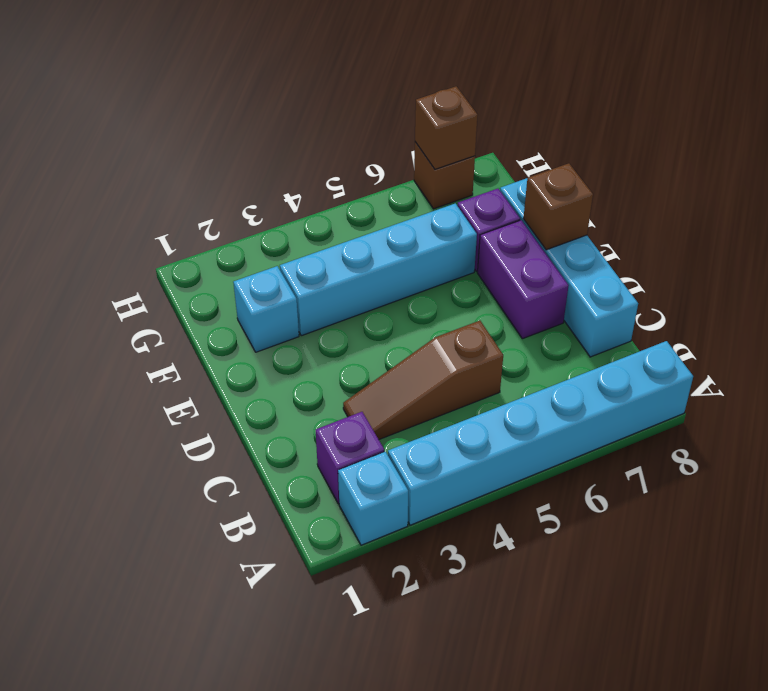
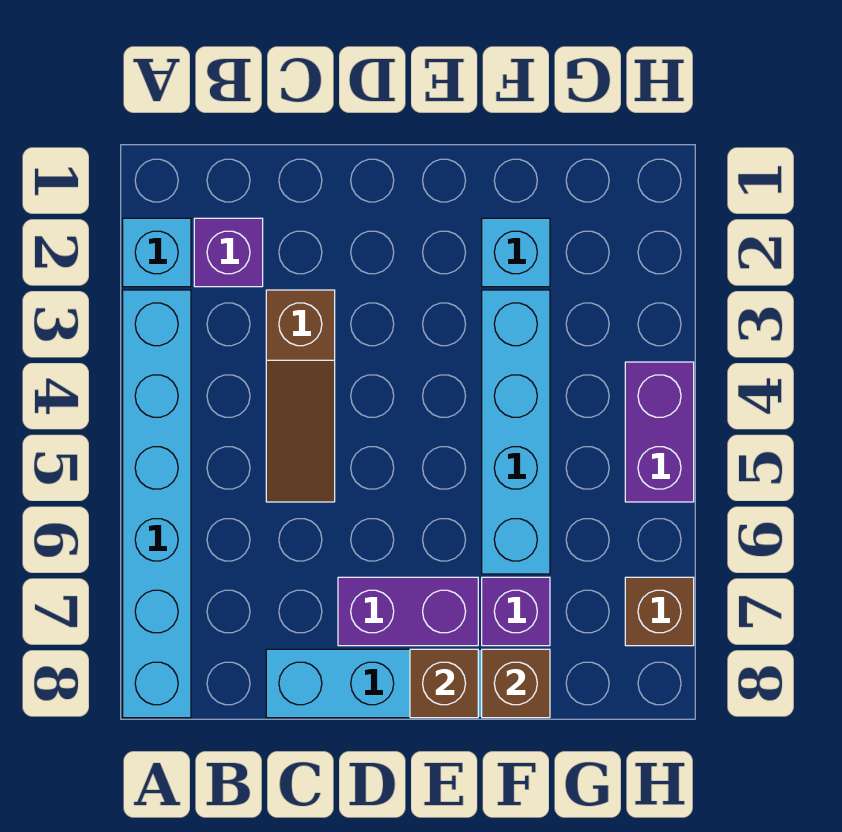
brown 1x3 slope [343,321,503,439] -> brown 1x3 slope turned to [266,290,335,502]
none -> purple 1x2 brick [625,362,694,502]
brown 1x1 brick [415,86,478,169] -> brown 1x1 brick moved to [482,649,550,718]

